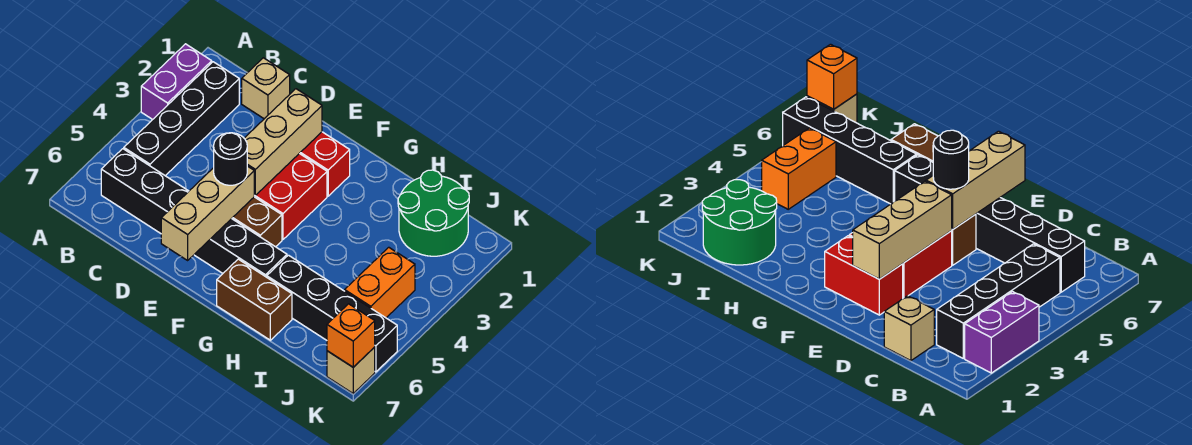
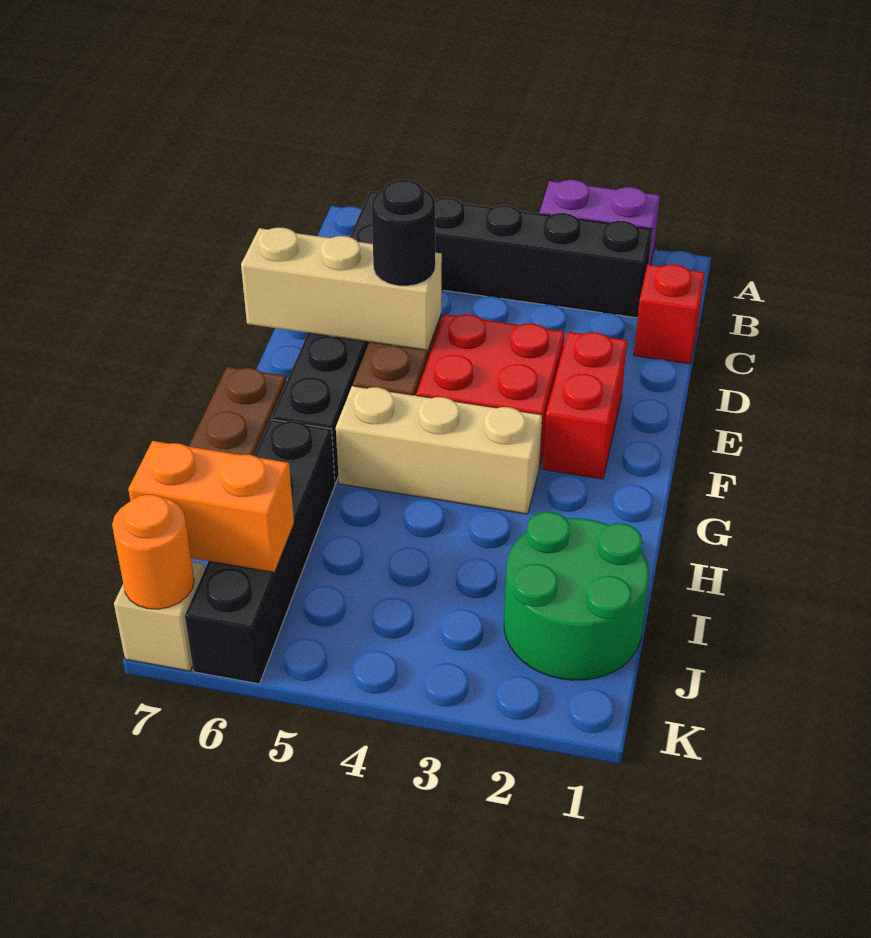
tan 1x1 brick [242,58,290,119] -> red 1x1 brick [634,264,705,364]
tan 1x3 brick [244,89,322,195] -> tan 1x3 brick moved to [336,386,542,514]
orange 1x2 brick [345,247,415,318] -> orange 1x2 brick moved to [128,441,294,572]
orange 1x1 brick [327,304,375,367] -> orange 1x1 round brick [112,495,194,609]

